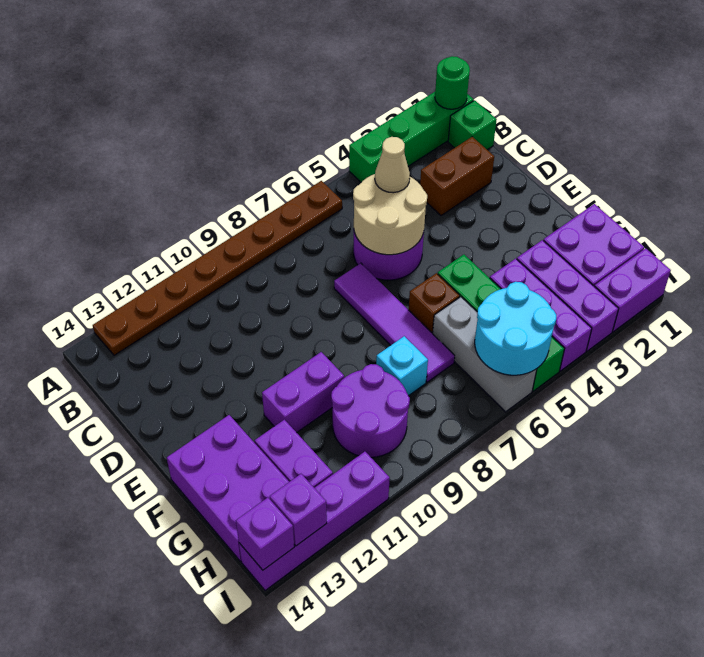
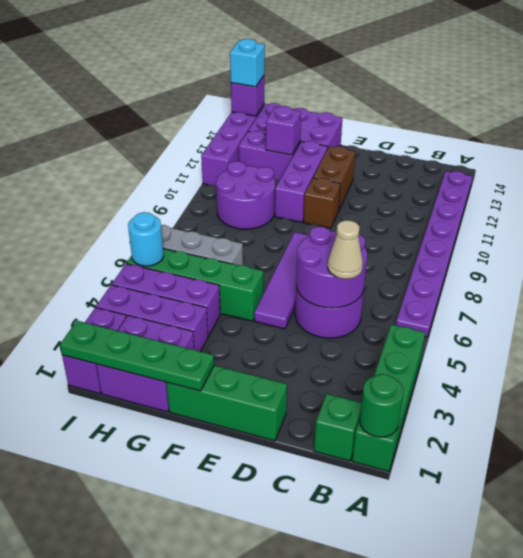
brown 1x8 plate [93,181,342,355] -> purple 1x8 plate [396,171,473,337]
brown 1x2 brick [420,137,494,216] -> brown 1x2 brick moved to [313,146,355,210]
tan 2x2 round brick [353,174,427,255] -> purple 2x2 round brick [296,227,367,308]
none -> green 1x3 brick [166,365,287,441]
purple 1x4 tile [334,263,455,382] -> purple 1x4 tile turned to [254,232,310,329]
none -> green 1x4 plate [60,321,214,391]
brown 1x1 brick [409,273,460,334] -> brown 1x1 brick moved to [303,178,341,228]
purple 1x2 brick [262,352,344,433] -> purple 1x3 brick [275,141,328,222]
cyan 1x1 brick [376,336,428,396] -> cyan 1x1 brick moved to [230,39,265,87]
cyan 2x2 round brick [475,282,556,375] -> cyan 1x1 round brick [128,212,164,266]
purple 1x1 brick [270,474,327,546] -> purple 1x1 brick moved to [266,106,301,155]

